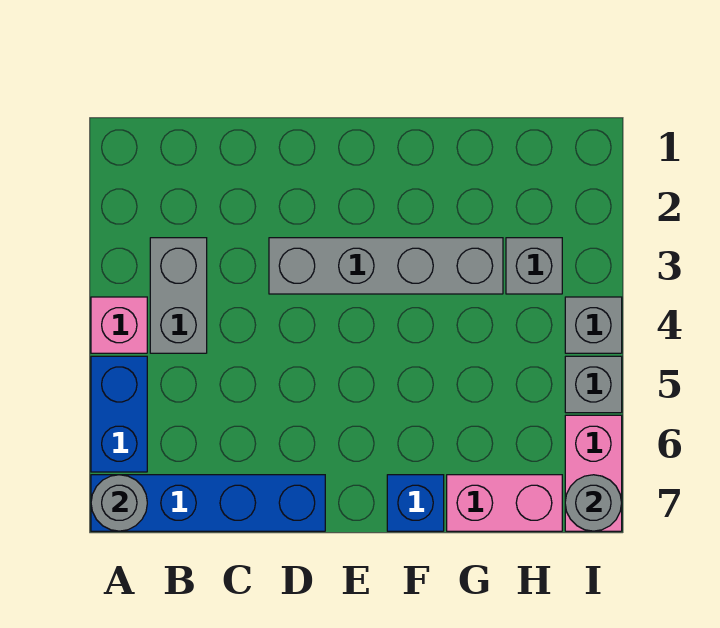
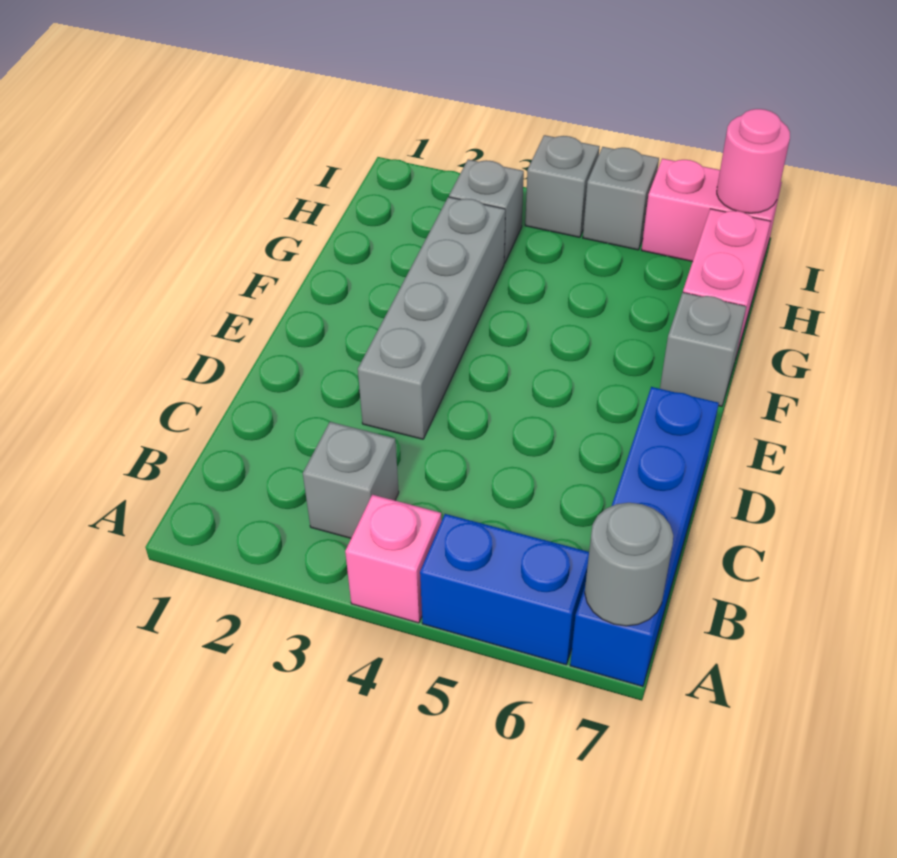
grey 1x2 brick [150,238,207,353] -> grey 1x1 brick [303,422,399,538]
blue 1x1 brick [387,475,444,531] -> grey 1x1 brick [660,292,746,406]
grey 1x1 round brick [565,475,622,531] -> pink 1x1 round brick [717,109,790,213]

